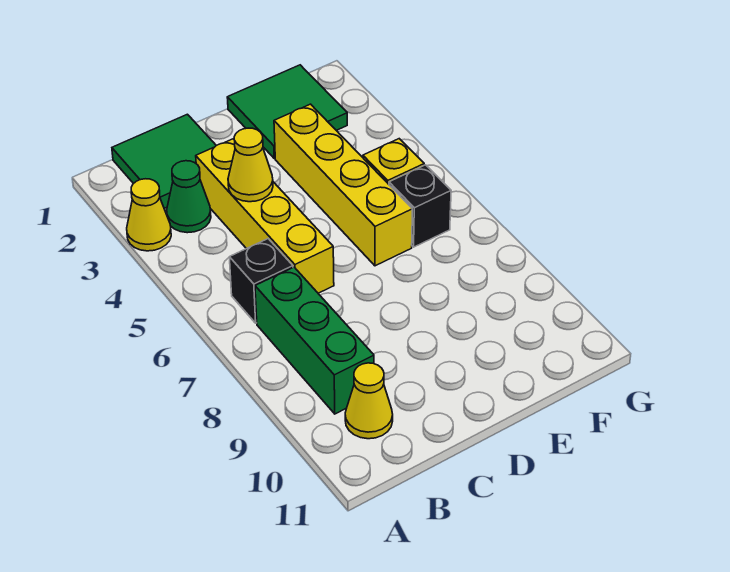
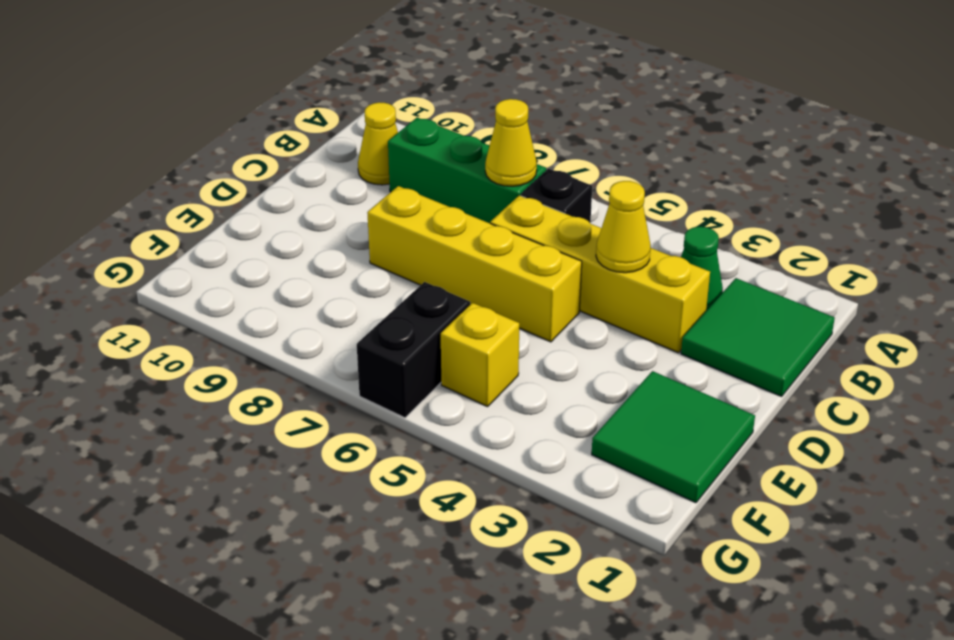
yellow 1x1 cone [127,179,171,251] -> yellow 1x1 cone moved to [485,99,537,186]
yellow 1x4 brick [274,104,412,266] -> yellow 1x4 brick moved to [367,186,582,342]
black 1x1 brick [389,165,451,247] -> black 1x2 brick [357,282,470,418]

